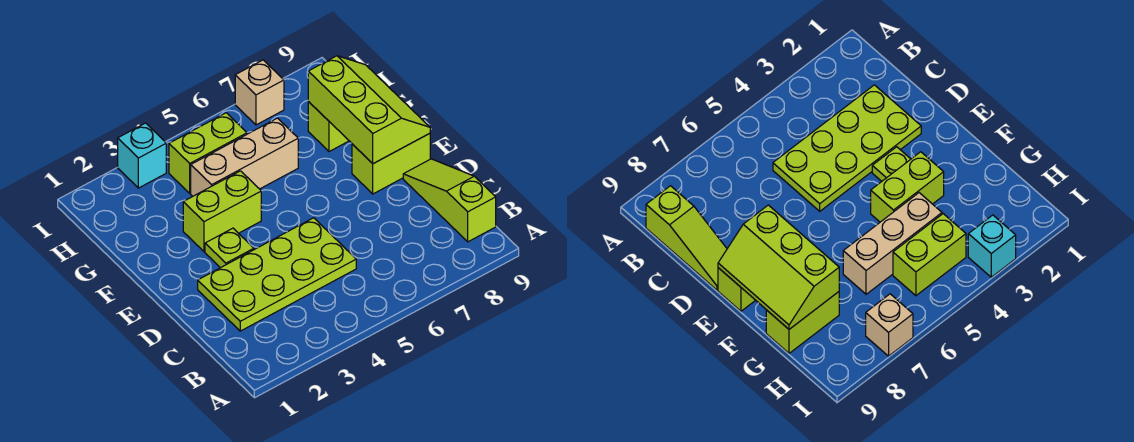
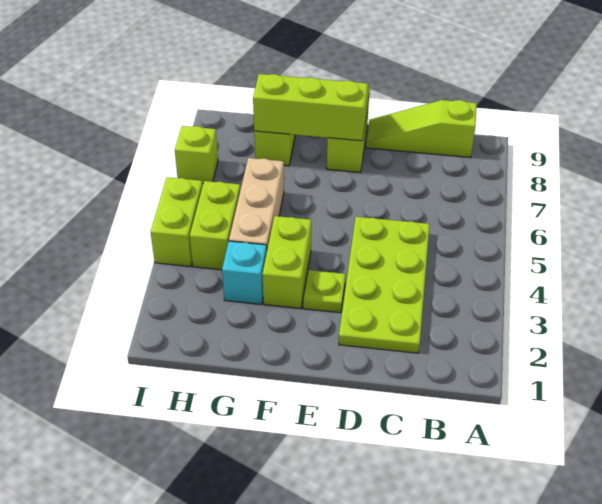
cyan 1x1 brick [118,123,166,188] -> cyan 1x1 brick moved to [222,241,267,304]
none -> lime 1x2 brick [150,177,203,267]
tan 1x1 brick [235,60,284,125] -> lime 1x1 brick [175,126,218,184]

